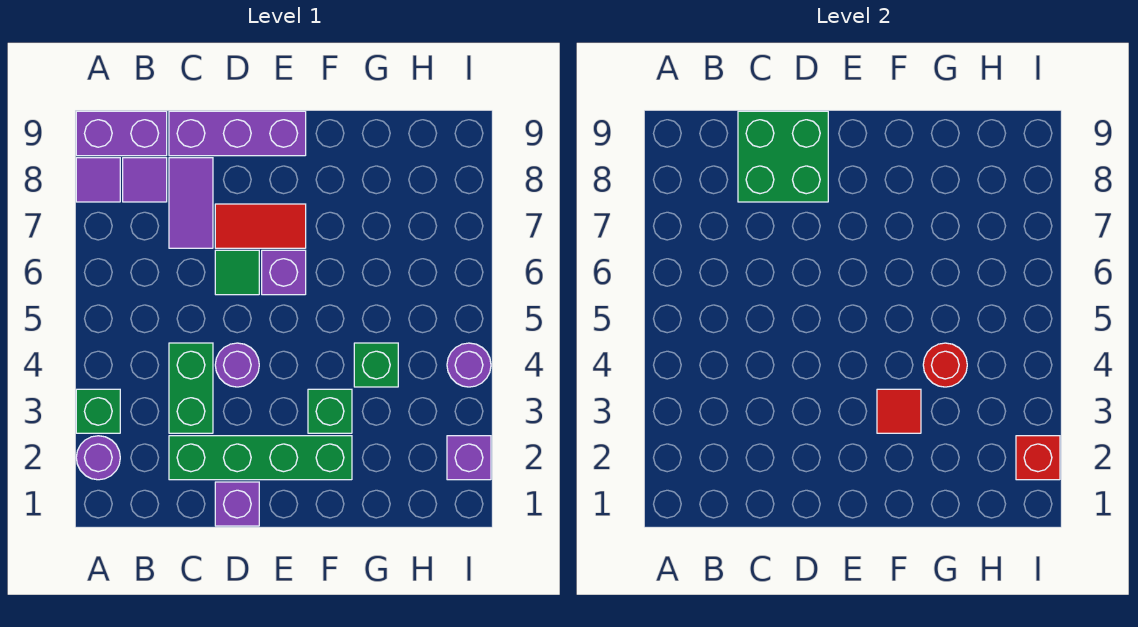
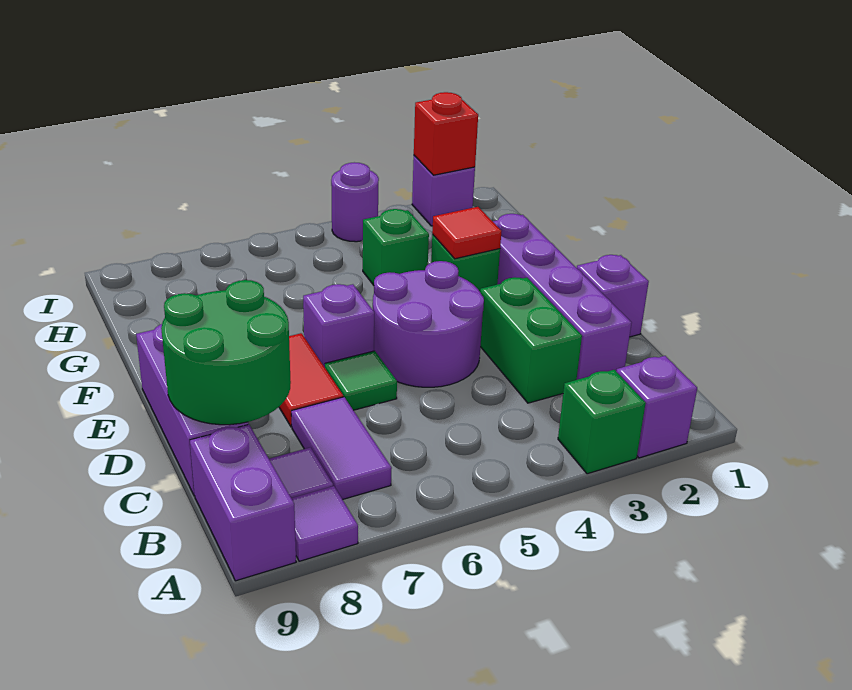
purple 1x1 round brick [76,436,120,480] -> purple 1x1 brick [616,356,697,458]
green 1x4 brick [169,436,352,480] -> purple 1x4 brick [493,214,631,380]
green 1x2 brick [169,343,213,433] -> green 1x2 brick turned to [480,277,582,403]
purple 1x2 tile [169,158,213,248] -> purple 1x2 tile turned to [291,397,392,500]
green 2x2 brick [738,111,828,202] -> green 2x2 round brick [161,280,291,425]
purple 1x1 round brick [215,343,259,387] -> purple 2x2 round brick [373,261,484,387]
red 1x1 round brick [923,343,967,387] -> none

